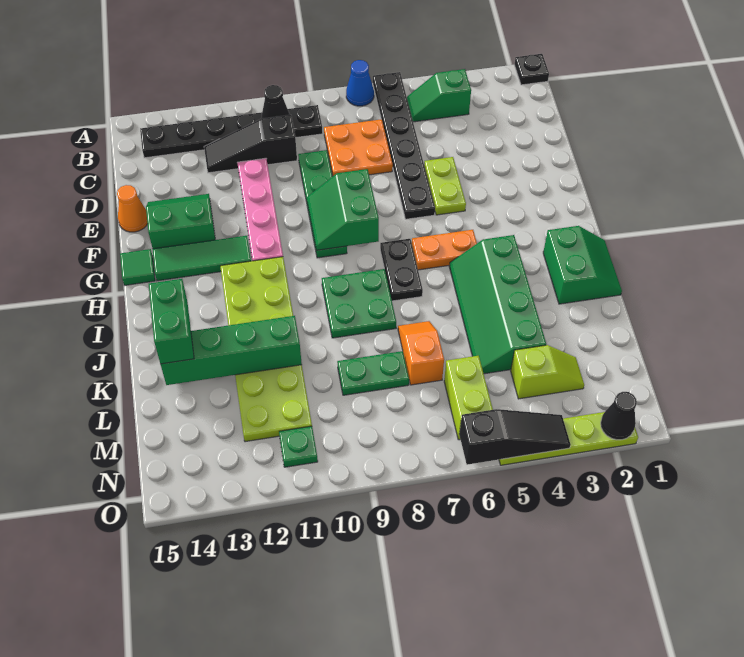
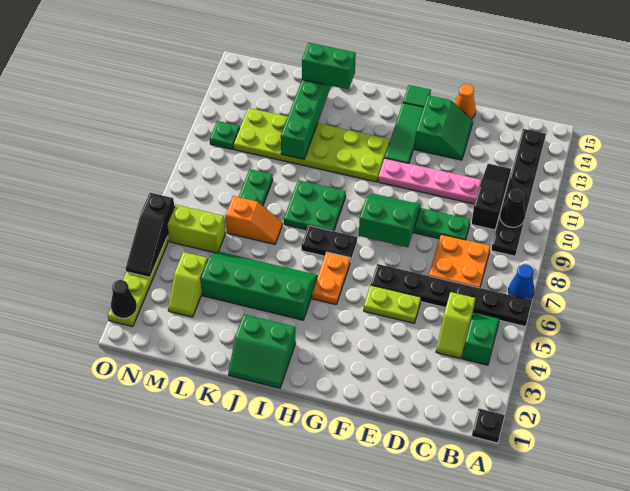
none -> lime 1x2 slope [436,292,475,359]

